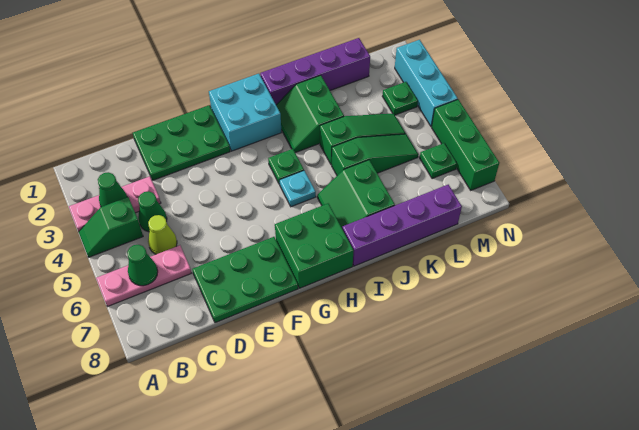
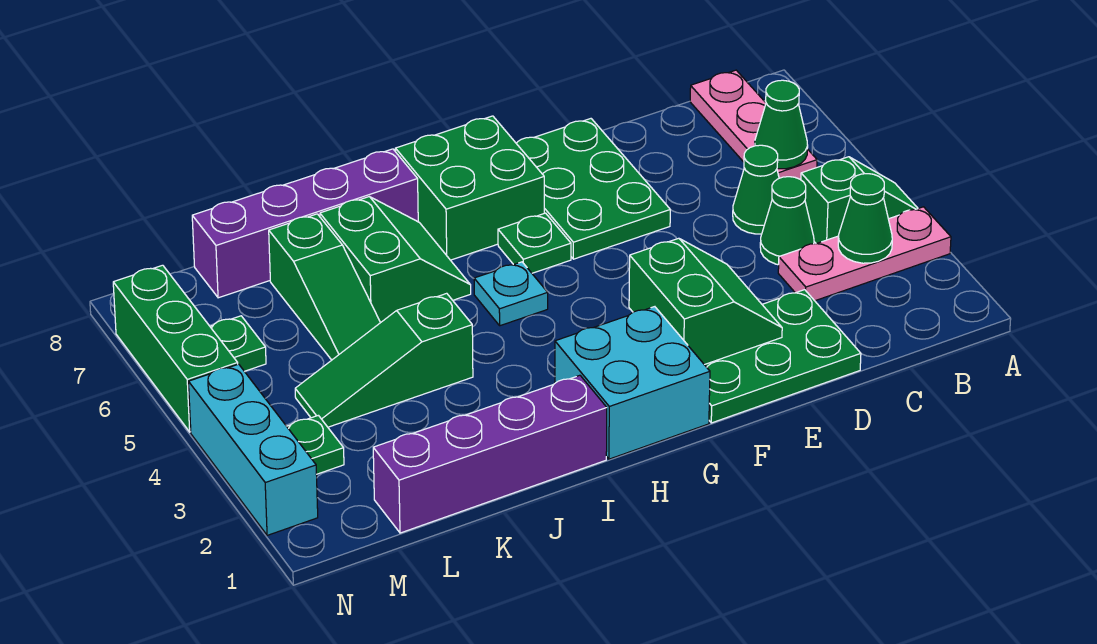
pink 1x3 plate [96,245,191,307] -> pink 1x3 plate turned to [690,70,817,180]
lime 1x1 cone [148,215,177,254] -> green 1x1 cone [733,145,779,234]
green 2x3 plate [192,237,298,323] -> green 2x3 plate turned to [516,119,670,259]
green 1x1 plate [268,149,304,184] -> green 1x1 plate moved to [498,213,571,273]
green 2x2 slope [276,75,344,153] -> green 2x2 slope moved to [629,238,782,365]
green 1x3 slope [332,134,418,175] -> green 1x3 slope turned to [269,214,380,360]

